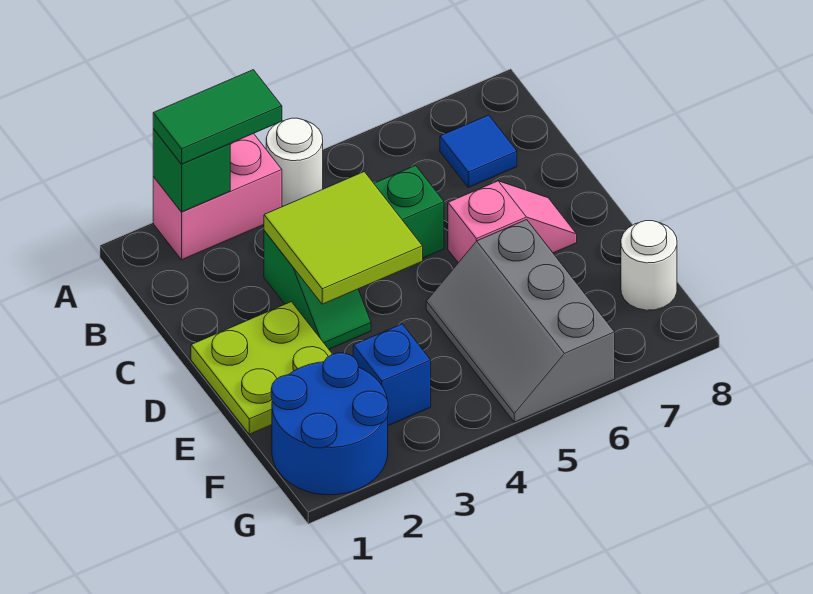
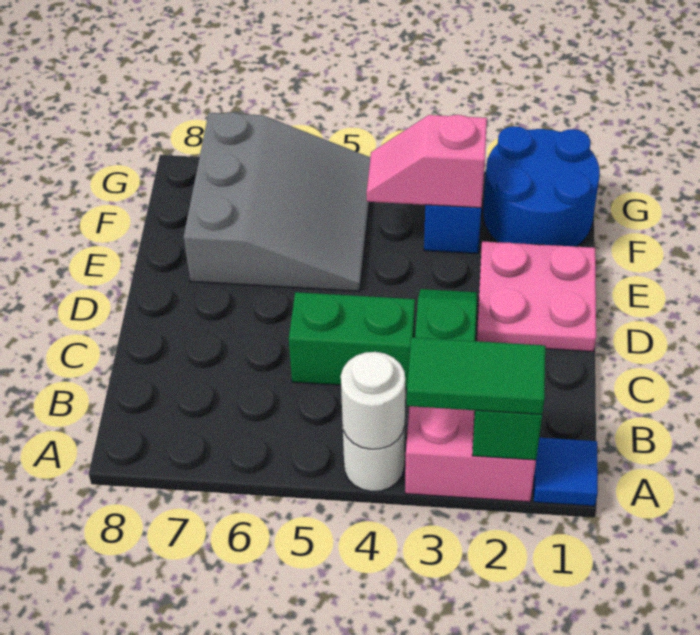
blue 1x1 tile [440,115,517,187] -> blue 1x1 tile moved to [534,438,598,506]
lime 2x2 tile [264,172,423,304] -> none
lime 2x2 plate [191,302,332,434] -> pink 2x2 plate [477,241,596,352]
pink 1x2 slope [448,181,577,263] -> pink 1x2 slope moved to [366,115,487,208]
grey 2x3 slope [426,220,615,422] -> grey 3x3 slope [184,112,370,291]
white 1x1 round brick [621,221,677,310] -> white 1x1 round brick moved to [341,352,405,449]

